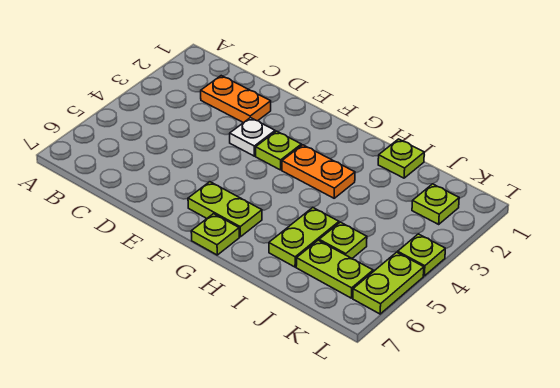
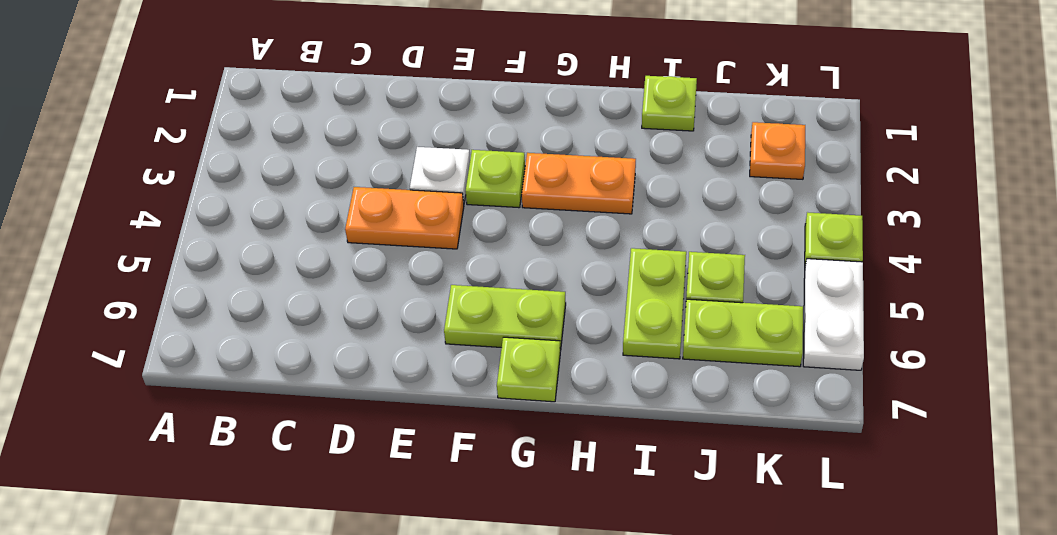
orange 1x2 plate [201,76,271,123] -> orange 1x2 plate moved to [345,187,464,249]
lime 1x1 plate [412,184,459,224] -> orange 1x1 plate [750,122,805,179]
lime 1x2 plate [353,252,424,314] -> white 1x2 plate [803,259,864,370]

